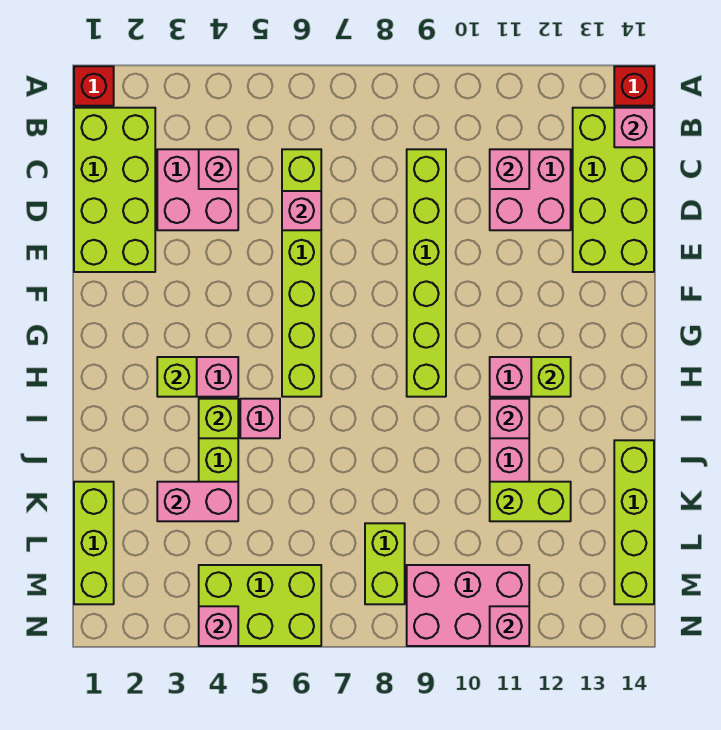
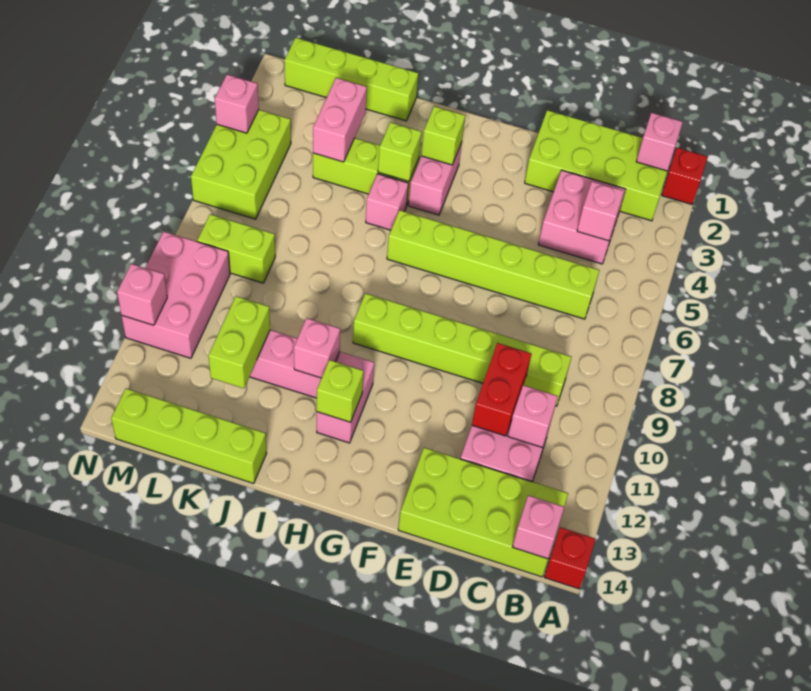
pink 1x1 brick [282,191,321,230] -> pink 1x1 brick moved to [636,113,683,171]
none -> red 1x2 brick [472,343,531,436]
lime 1x3 brick [74,482,114,604] -> lime 1x4 brick [284,38,418,121]

